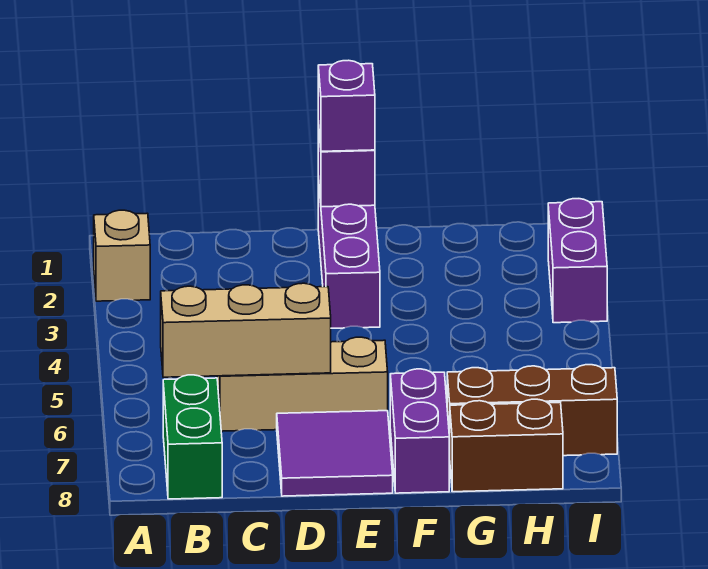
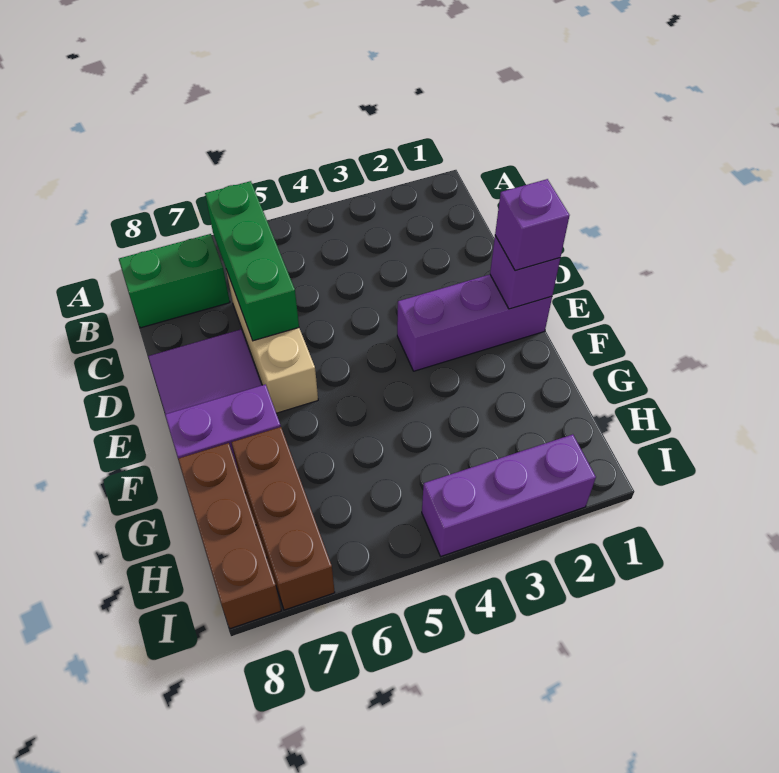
tan 1x1 brick [94,210,150,301] -> none
tan 1x3 brick [161,283,331,377] -> green 1x3 brick [205,181,299,341]
brown 1x2 brick [449,399,563,492] -> brown 1x3 brick [178,443,281,629]
purple 1x2 brick [548,199,607,323] -> purple 1x3 brick [422,434,596,556]

